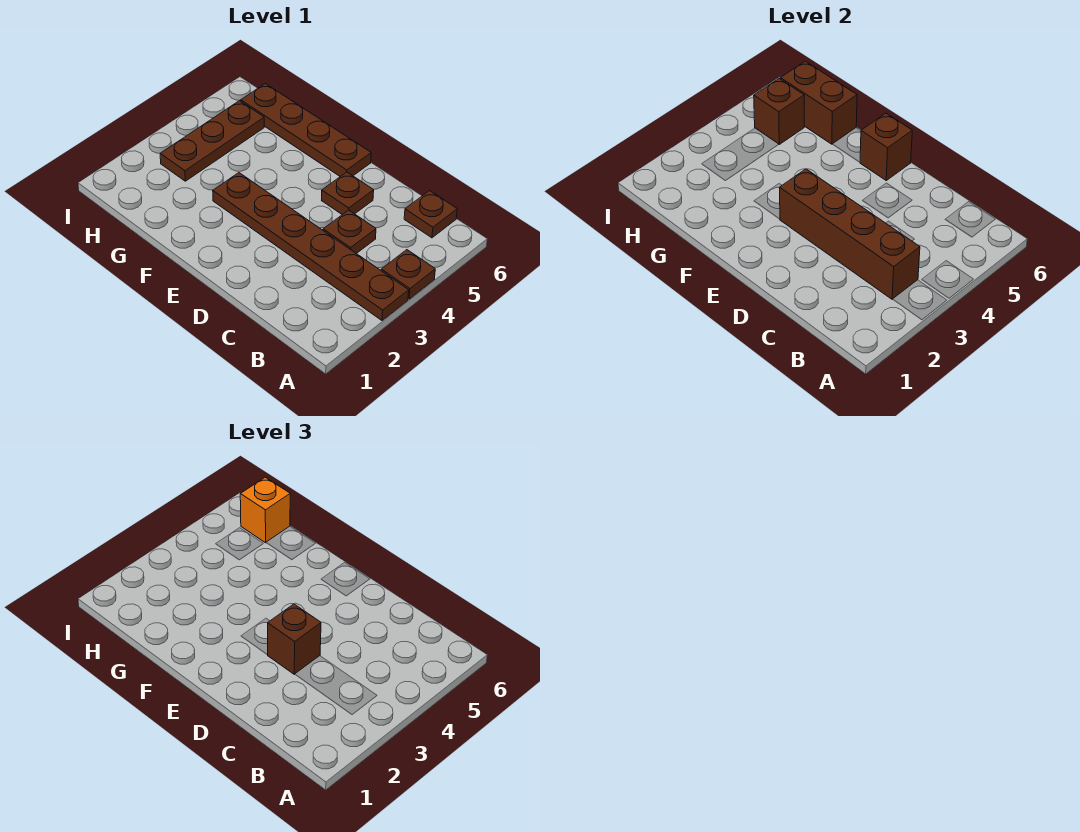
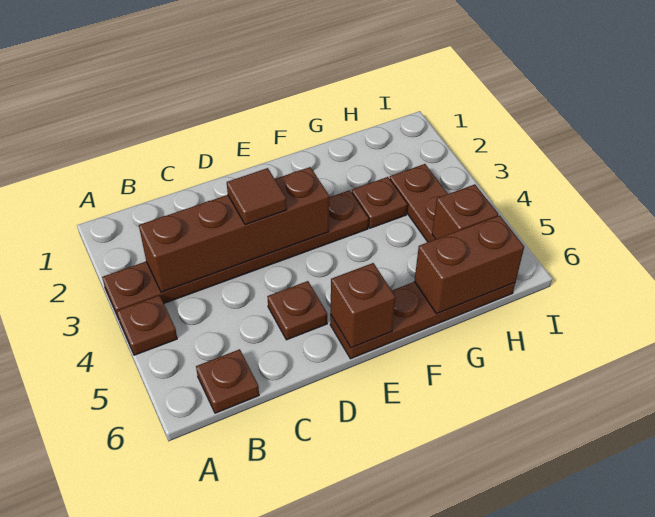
brown 1x1 plate [323,210,376,254] -> brown 1x1 plate moved to [351,177,407,228]
brown 1x1 brick [268,604,321,674] -> brown 1x1 tile [227,168,287,225]
orange 1x1 brick [240,477,290,543] -> none

